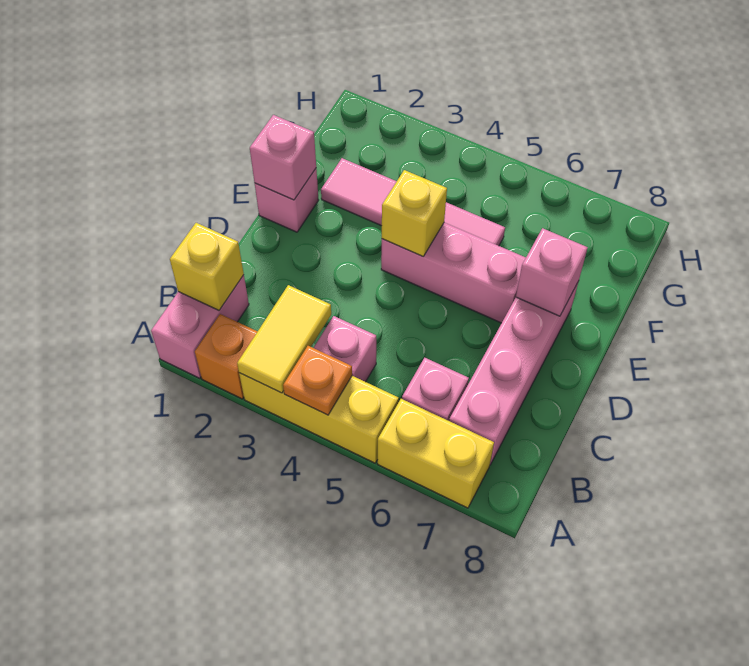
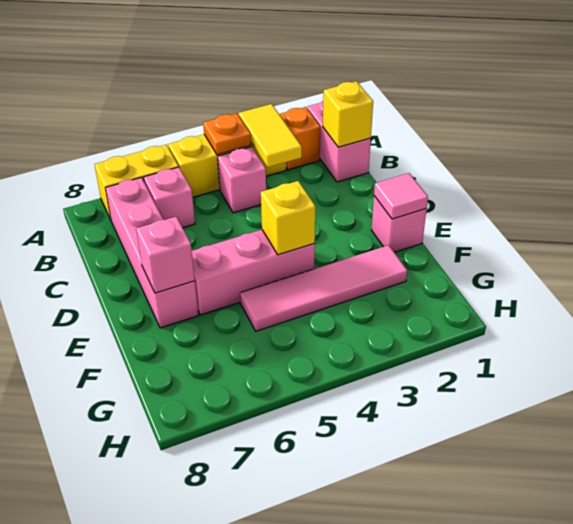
pink 1x1 brick [250,115,316,200] -> pink 1x1 tile [374,173,428,219]

